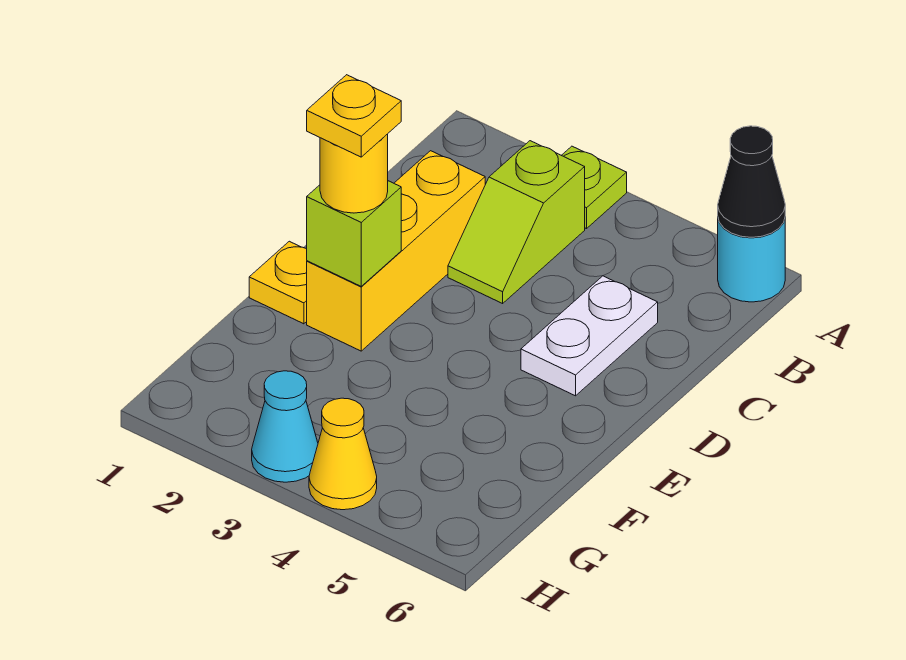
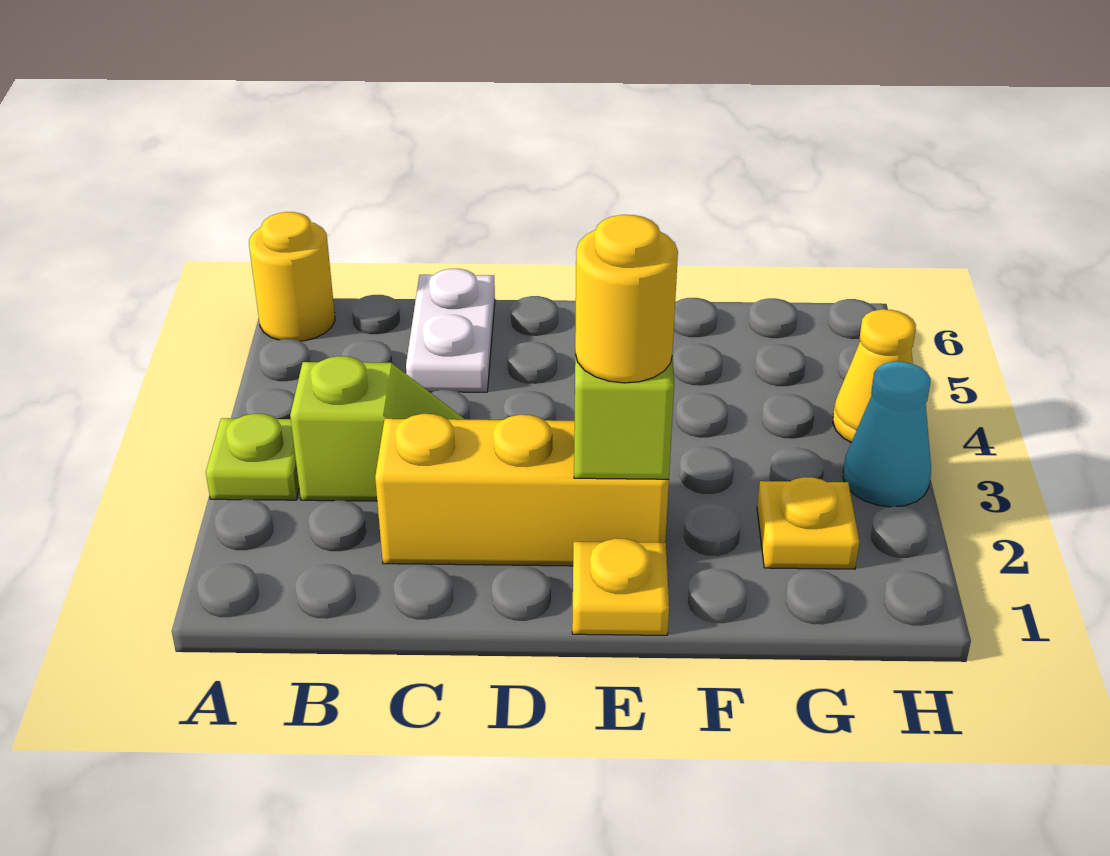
cyan 1x1 round brick [718,219,785,302] -> yellow 1x1 round brick [249,212,335,341]
black 1x1 cone [718,126,785,237] -> none
white 1x2 plate [521,276,658,396] -> white 1x2 plate turned to [406,269,495,392]
yellow 1x1 plate [307,75,401,157] -> yellow 1x1 plate moved to [757,477,859,569]

